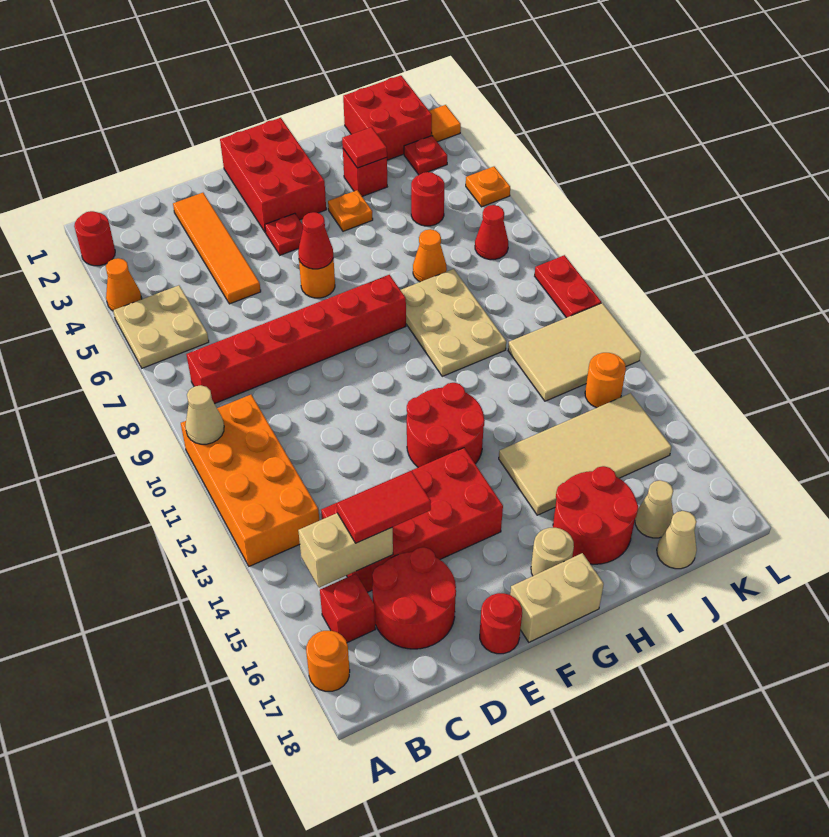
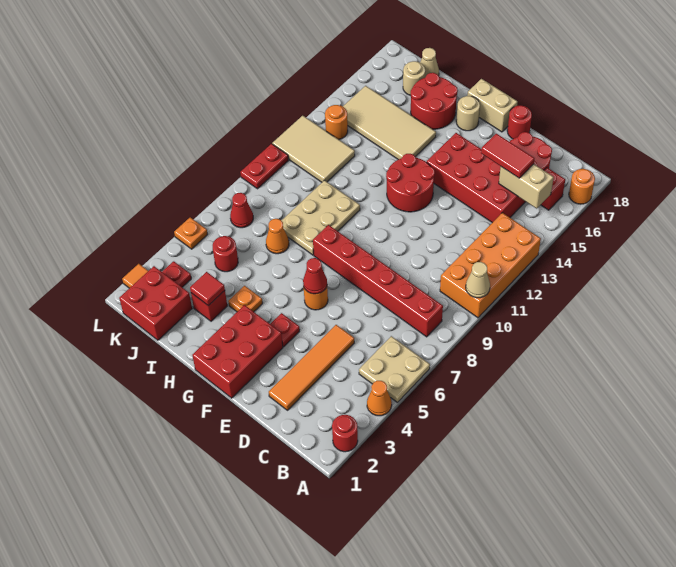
tan 1x1 cone [635,480,673,538] -> tan 1x1 round brick [403,61,425,95]

